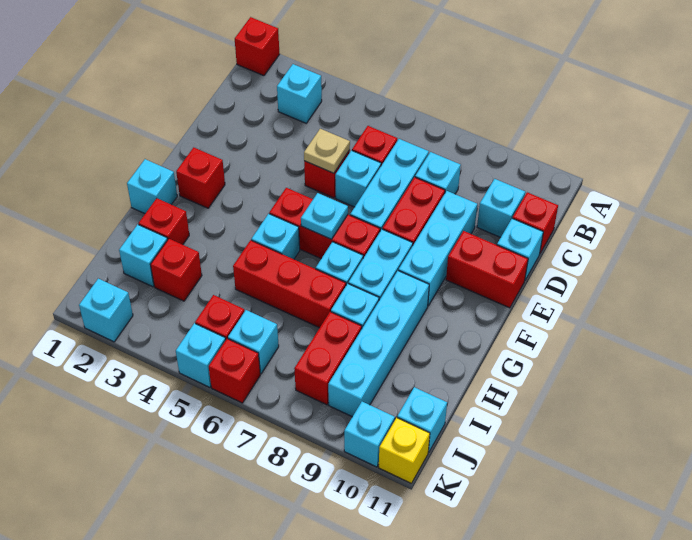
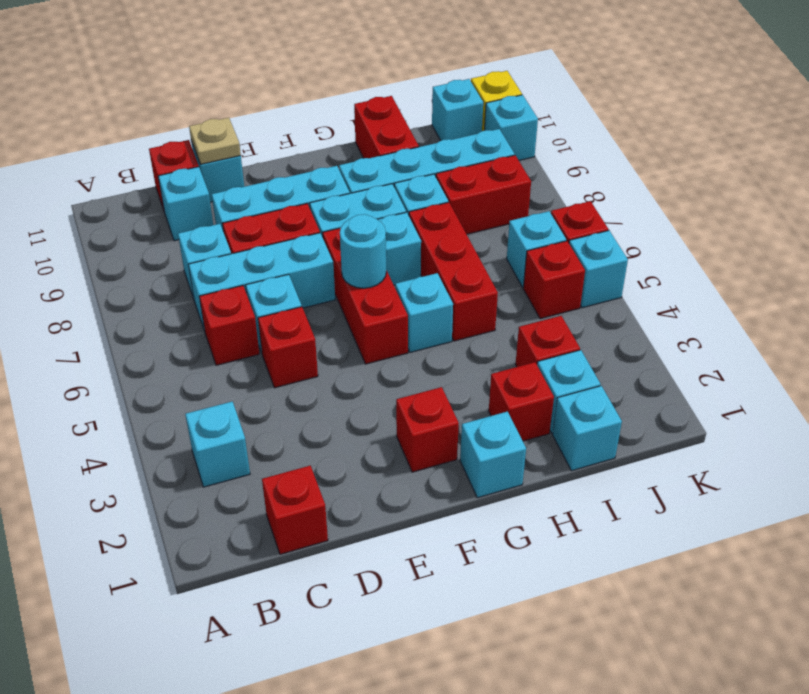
red 1x1 brick [235,17,279,76] -> red 1x1 brick moved to [262,466,328,554]
tan 1x1 plate [304,129,350,173] -> tan 1x1 plate moved to [189,118,241,164]
red 1x2 brick [446,231,528,308] -> red 1x2 brick moved to [354,96,419,158]
cyan 1x1 plate [301,193,348,239] -> cyan 1x1 round brick [340,214,386,288]
cyan 1x1 brick [79,279,133,342] -> cyan 1x1 brick moved to [553,386,622,471]

